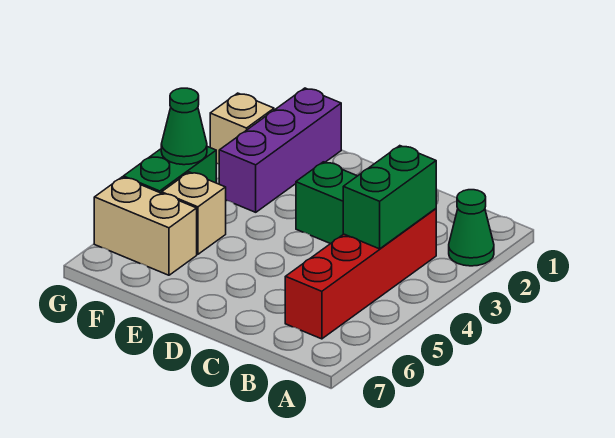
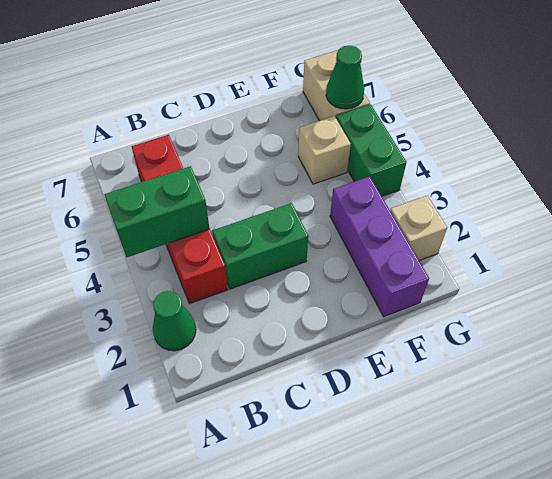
green 1x2 brick [343,146,436,249] -> green 1x2 brick turned to [104,166,209,257]
tan 1x2 brick [94,177,197,275] -> tan 1x2 brick turned to [303,51,370,121]
green 1x1 cone [161,88,207,165] -> green 1x1 cone moved to [326,46,364,109]

